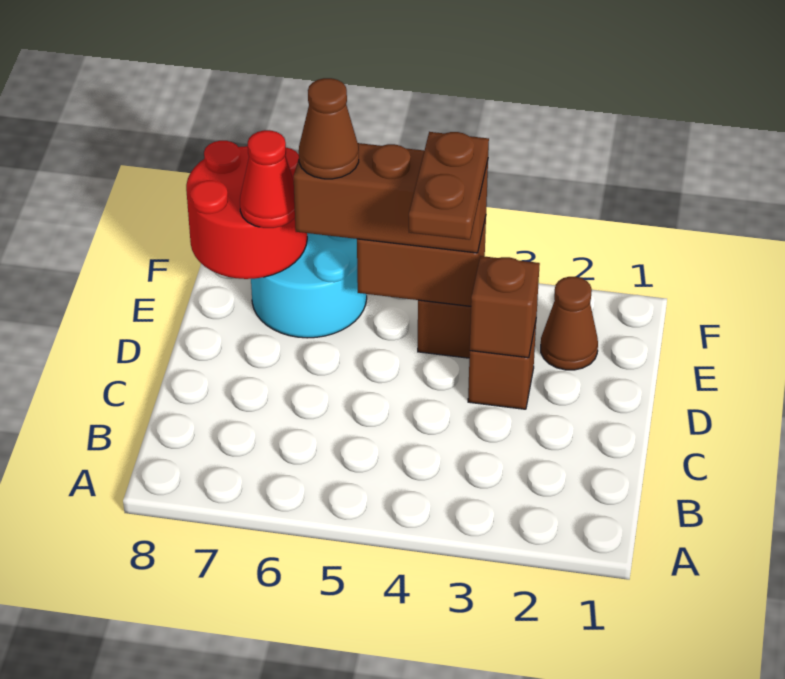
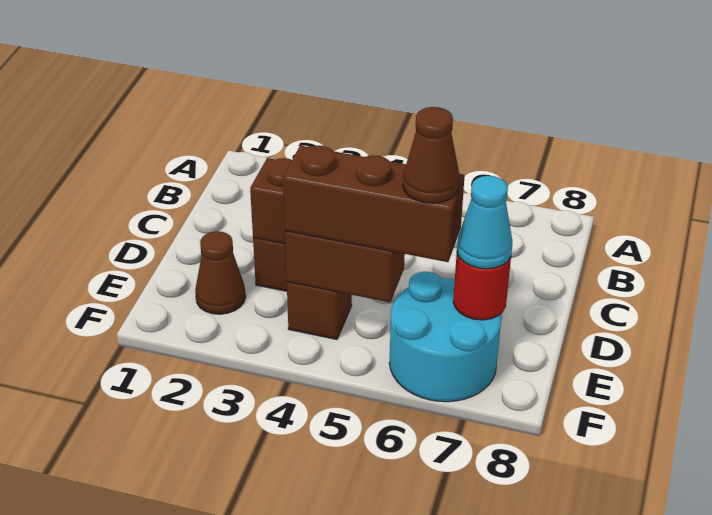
brown 1x2 plate [409,132,489,240] -> none
red 2x2 round brick [186,141,307,279] -> red 1x1 round brick [453,253,511,320]
red 1x1 cone [240,130,295,228] -> cyan 1x1 cone [457,176,512,269]

